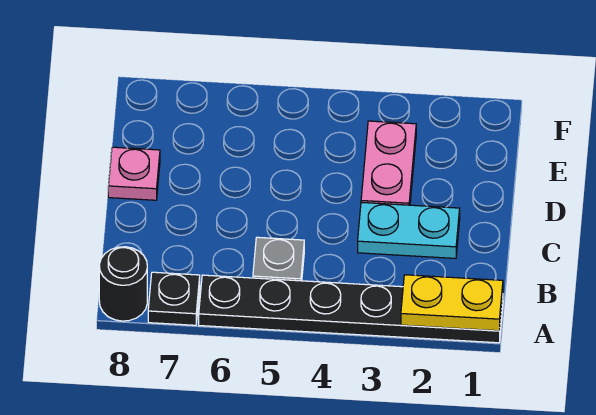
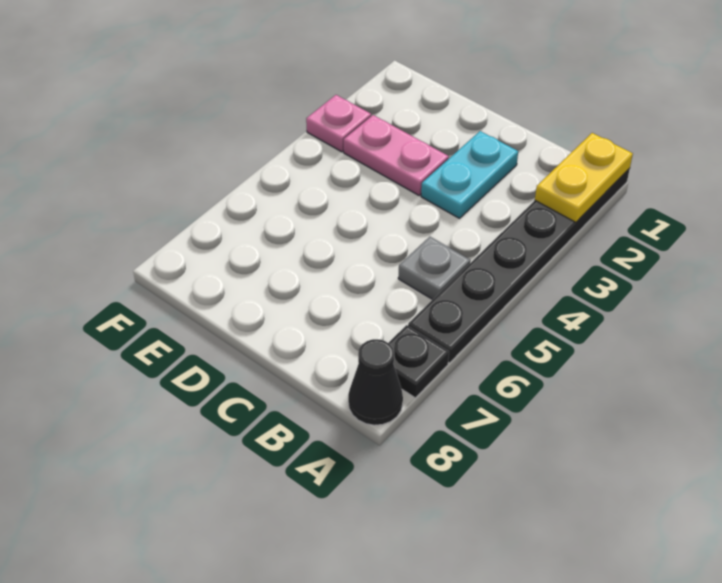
black 1x1 round brick [99,247,147,321] -> black 1x1 cone [348,339,403,425]
pink 1x1 plate [108,147,160,200] -> pink 1x1 plate moved to [306,95,371,152]

